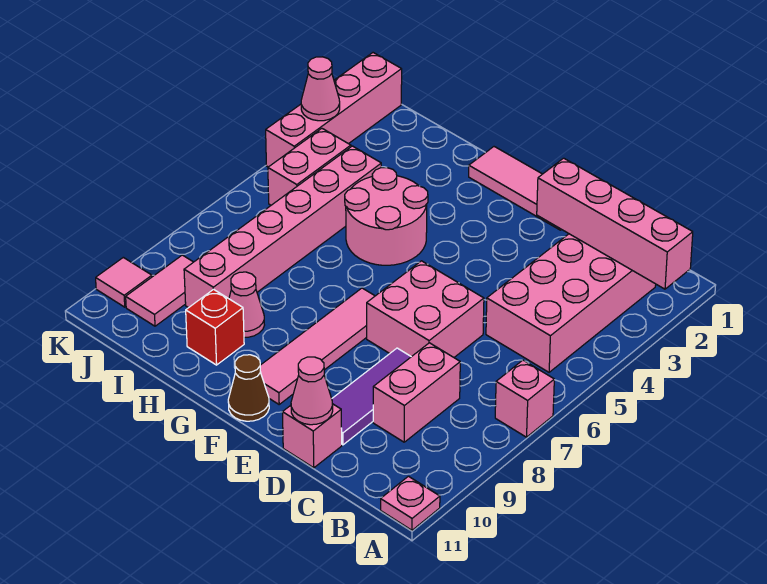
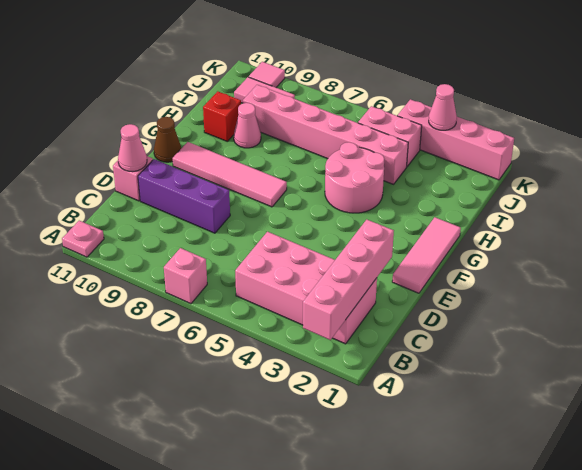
pink 1x2 brick [373,343,460,442] -> none
pink 2x2 brick [367,261,484,357] -> none
purple 1x3 tile [332,348,411,445] -> purple 1x3 brick [138,159,230,233]

